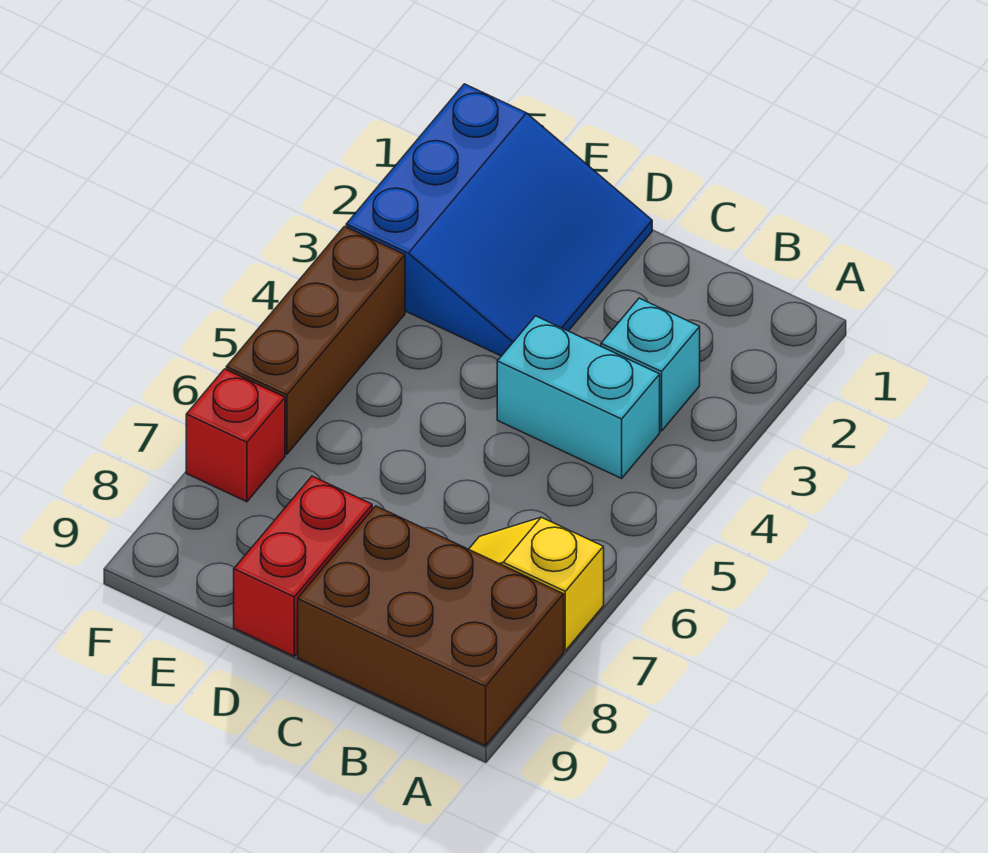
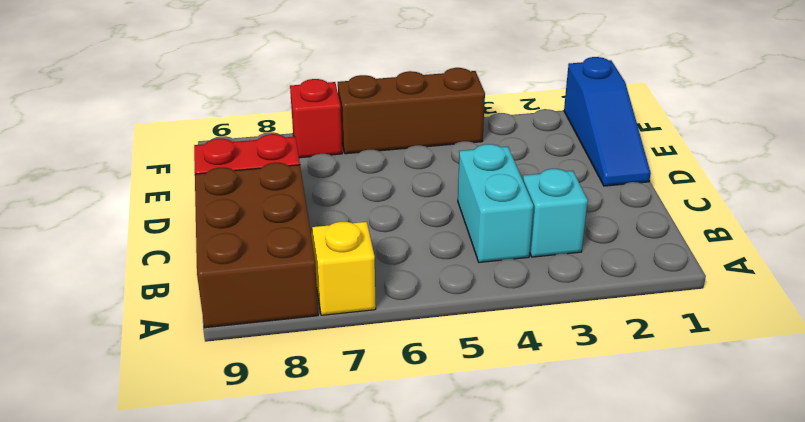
blue 3x3 slope [346,84,652,356] -> blue 1x3 slope [564,57,651,186]

